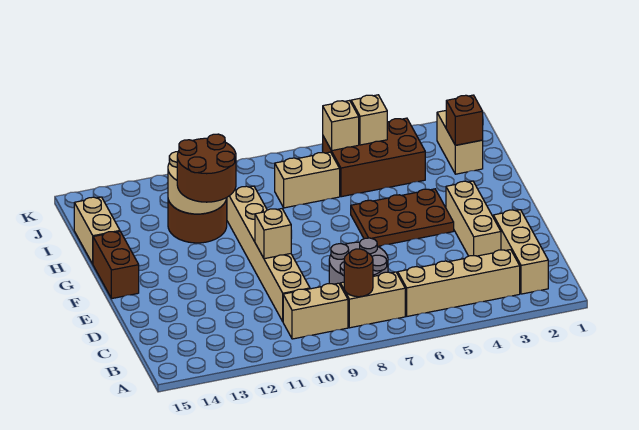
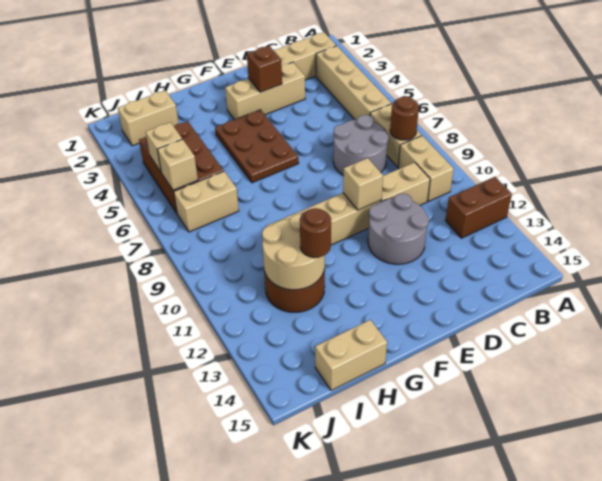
none -> grey 2x2 round brick [368,194,429,264]
brown 1x2 brick [93,231,139,298] -> brown 1x2 brick moved to [445,177,512,238]
brown 2x2 round brick [177,134,236,202] -> brown 1x1 round brick [300,208,331,258]
brown 1x1 brick [446,95,483,145] -> brown 1x1 brick moved to [247,46,282,92]
tan 1x2 brick [275,152,340,208] -> tan 1x2 brick turned to [174,171,239,232]

